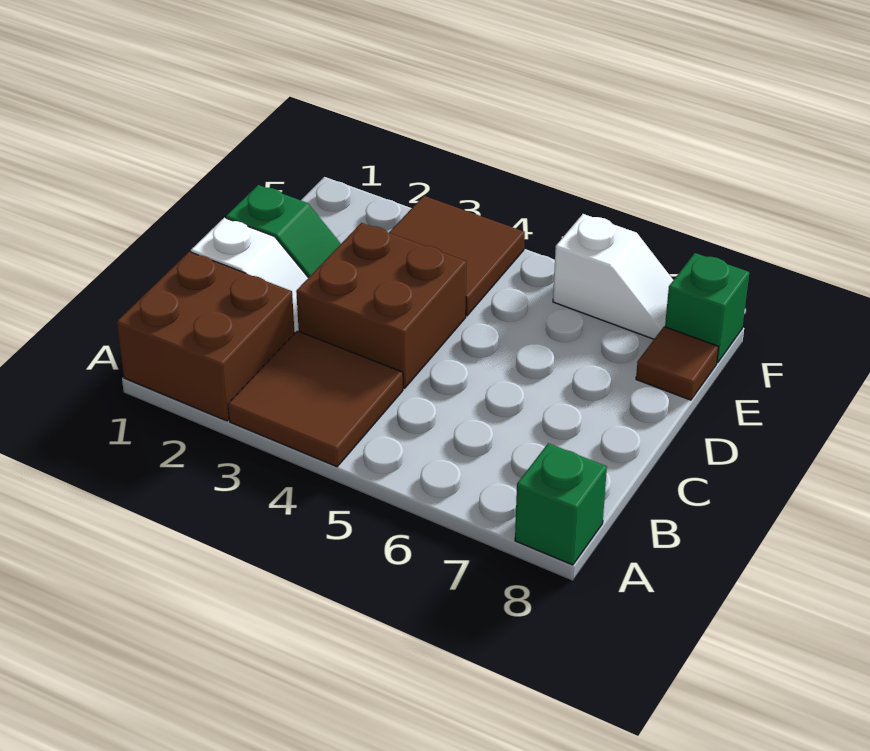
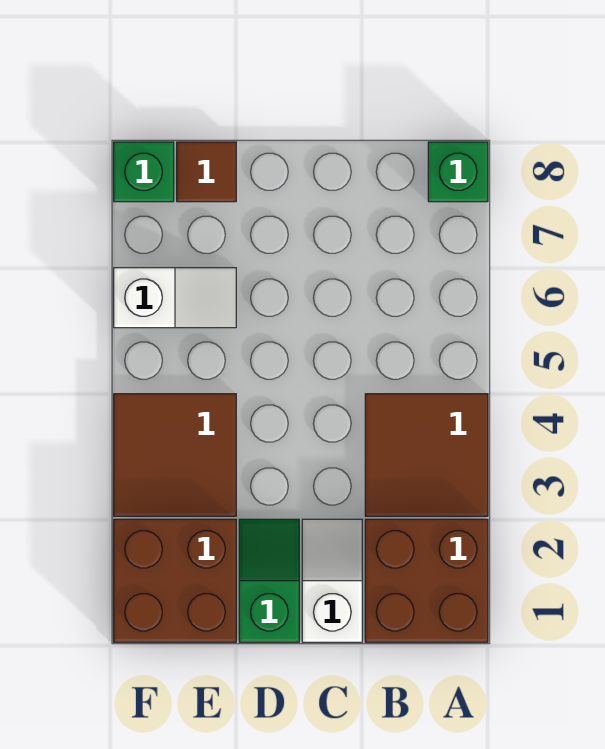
brown 2x2 brick [296,223,466,388] -> brown 2x2 brick moved to [114,519,236,642]
white 1x2 slope [553,214,673,339] -> white 1x2 slope turned to [114,268,236,328]

